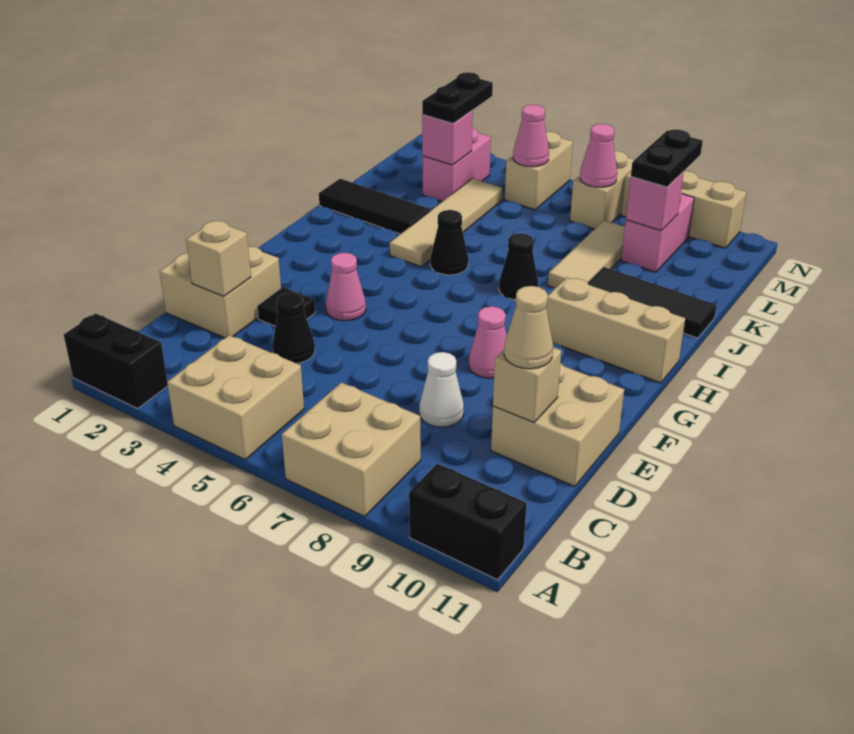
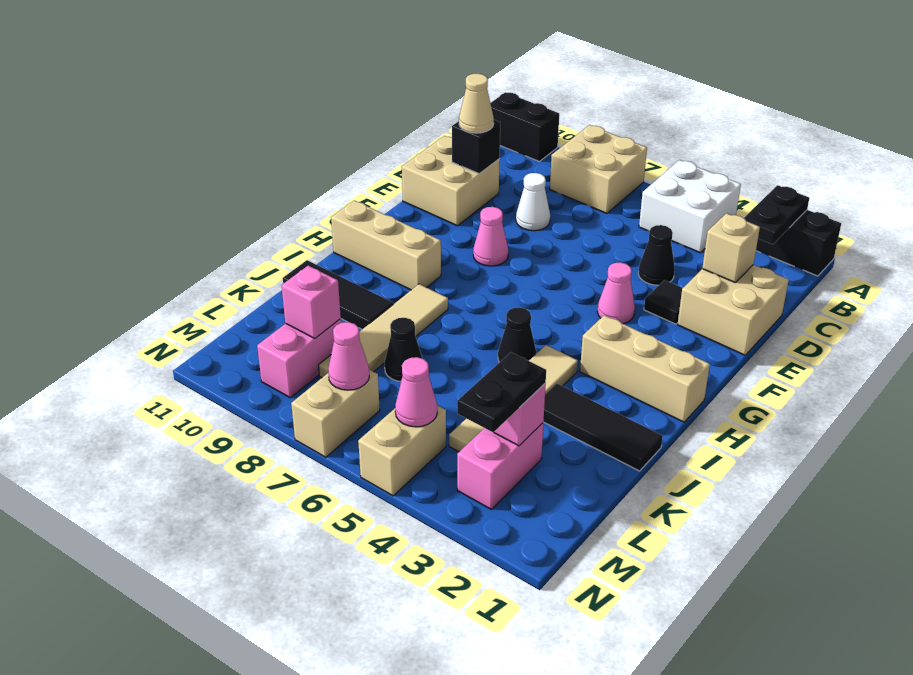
tan 2x2 brick [167,335,304,460] -> white 2x2 brick [639,160,741,253]
tan 1x1 brick [493,347,561,422] -> black 1x1 brick [452,120,500,174]
black 1x1 cone [499,233,538,300] -> black 1x1 cone moved to [385,318,422,381]
tan 1x3 tile [548,220,625,288] -> tan 1x4 tile [319,284,448,378]
black 1x2 plate [631,130,703,187] -> black 1x2 plate moved to [744,185,809,244]
tan 1x3 brick [621,171,747,248] -> tan 1x3 brick moved to [580,315,710,422]

